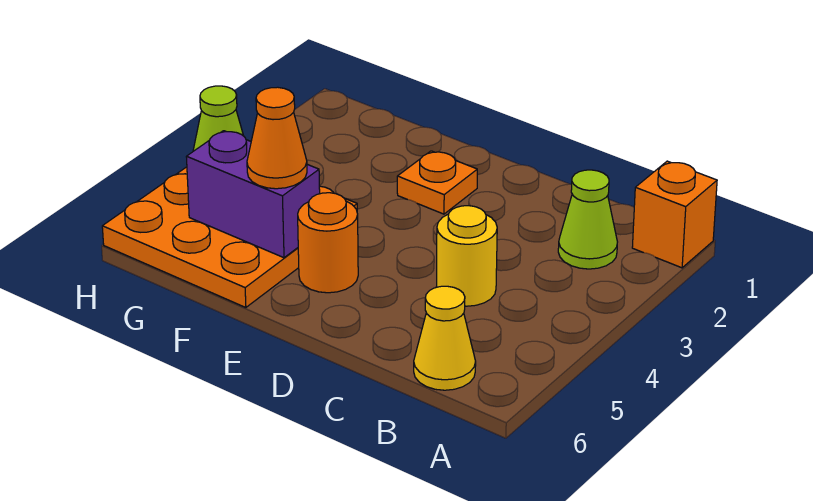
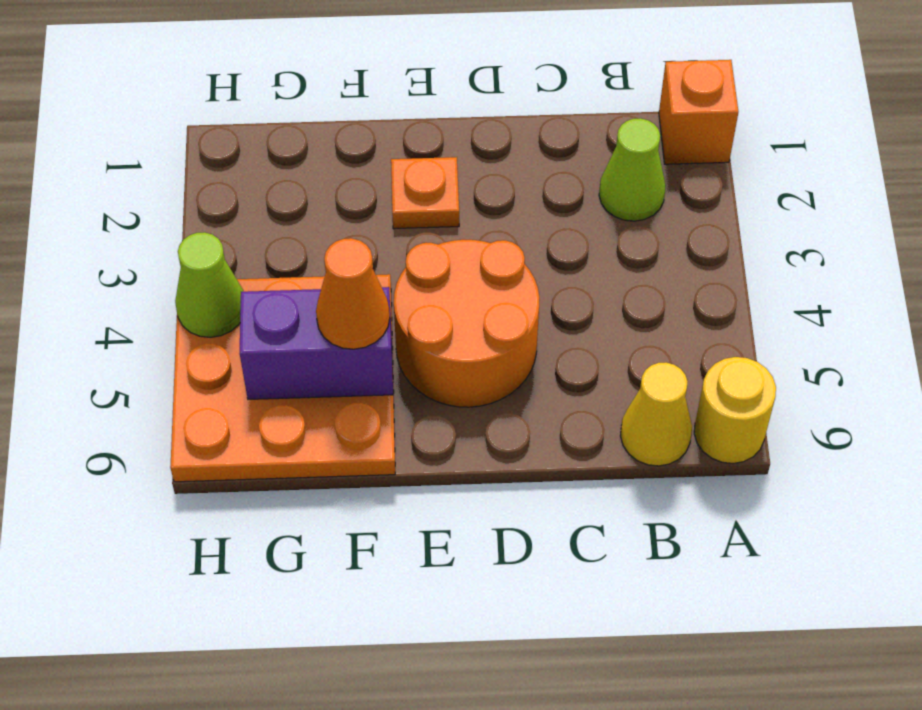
yellow 1x1 round brick [436,206,497,306] -> yellow 1x1 round brick moved to [694,357,776,463]
orange 1x1 round brick [298,193,358,293] -> orange 2x2 round brick [394,240,539,407]

